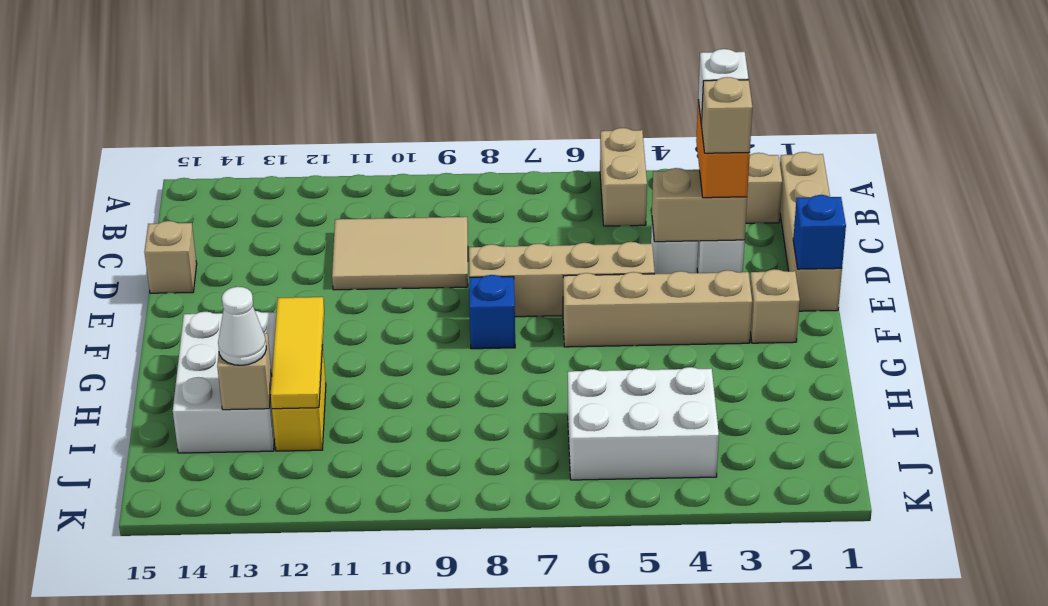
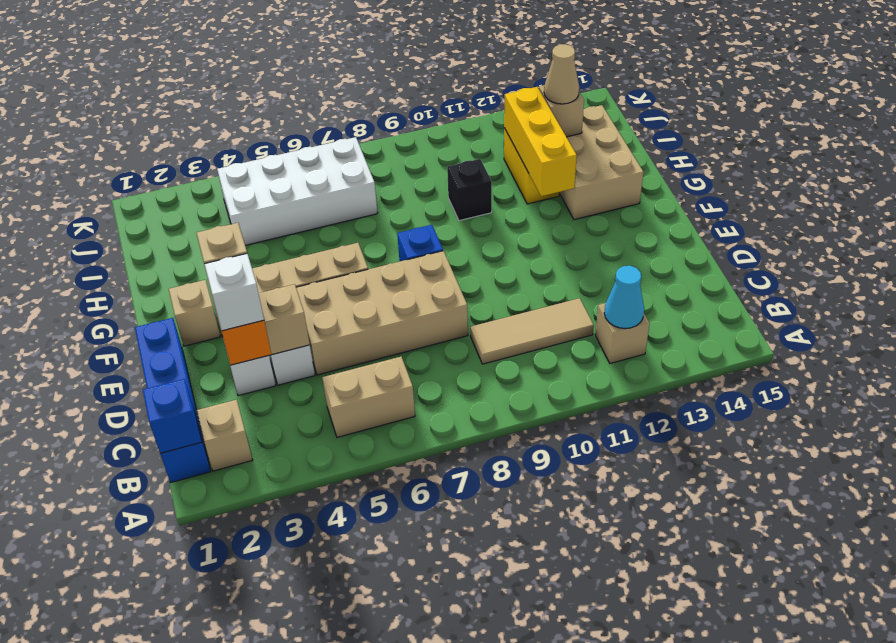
tan 1x2 brick [600,128,647,226] -> tan 1x2 brick turned to [322,357,415,437]
tan 1x4 brick [780,152,842,311] -> blue 1x4 brick [135,318,211,482]
none -> cyan 1x1 cone [604,266,644,329]
tan 2x3 tile [332,217,468,290] -> tan 1x3 tile [470,298,594,364]
tan 1x1 brick [144,221,197,293] -> tan 1x1 brick moved to [595,303,650,363]
blue 1x1 brick [793,195,846,269] -> blue 1x1 brick moved to [143,379,202,454]
tan 1x4 brick [469,242,655,317] -> tan 2x4 brick [296,251,468,375]
yellow 1x3 tile [270,297,324,409] -> yellow 1x3 brick [504,87,577,196]
white 2x3 brick [173,311,277,453] -> tan 2x3 brick [559,105,643,220]
none -> black 1x1 brick [447,159,492,221]
white 2x3 brick [568,367,719,480] -> white 2x4 brick [217,137,378,245]
white 1x1 cone [218,287,266,365] -> tan 1x1 cone [544,44,579,104]

